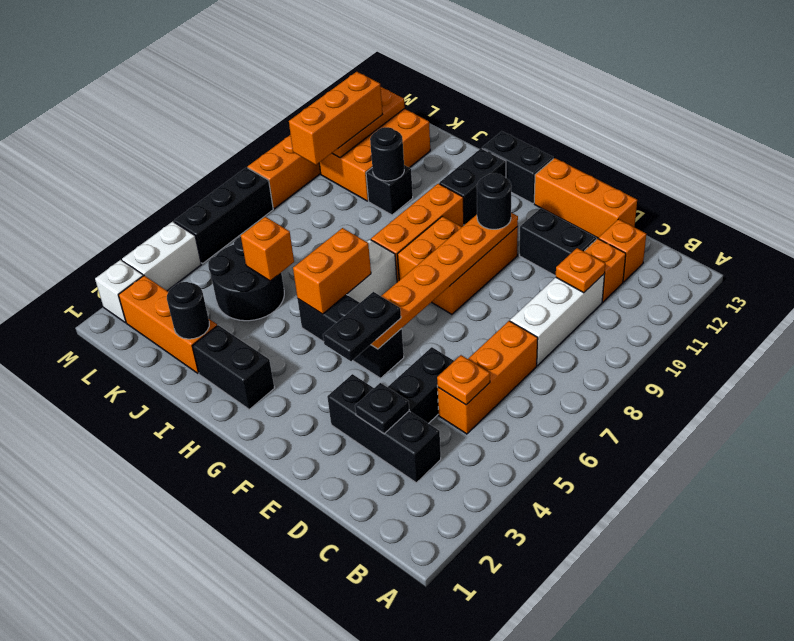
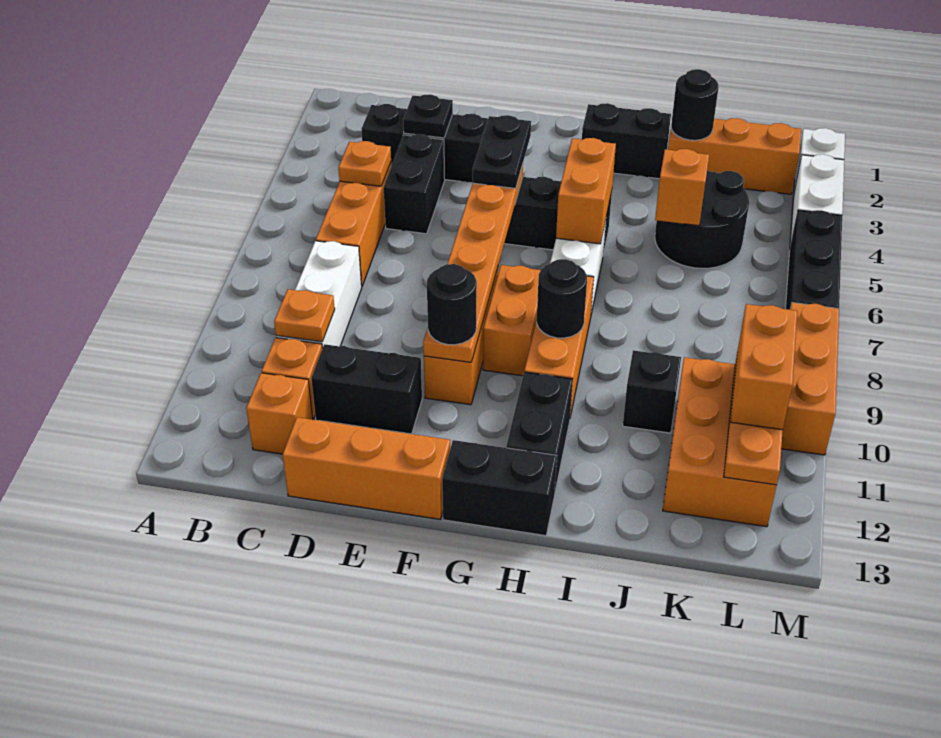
black 1x1 round brick [370,127,404,181] -> black 1x1 round brick moved to [537,259,587,338]
orange 1x3 brick [289,72,383,165] -> orange 1x2 brick [731,304,797,430]

